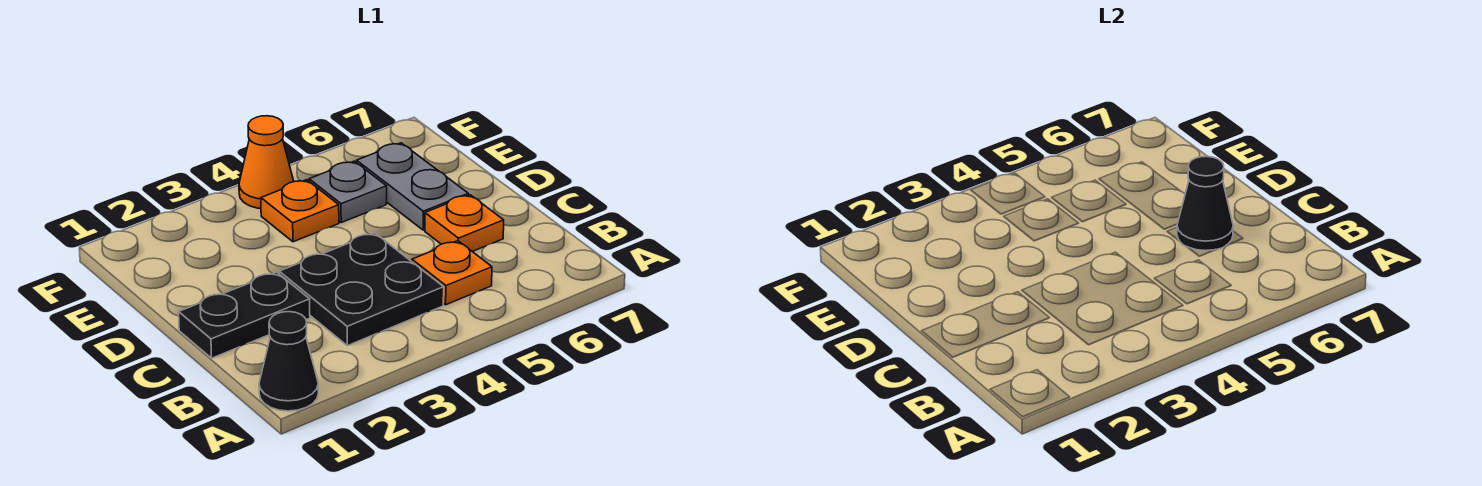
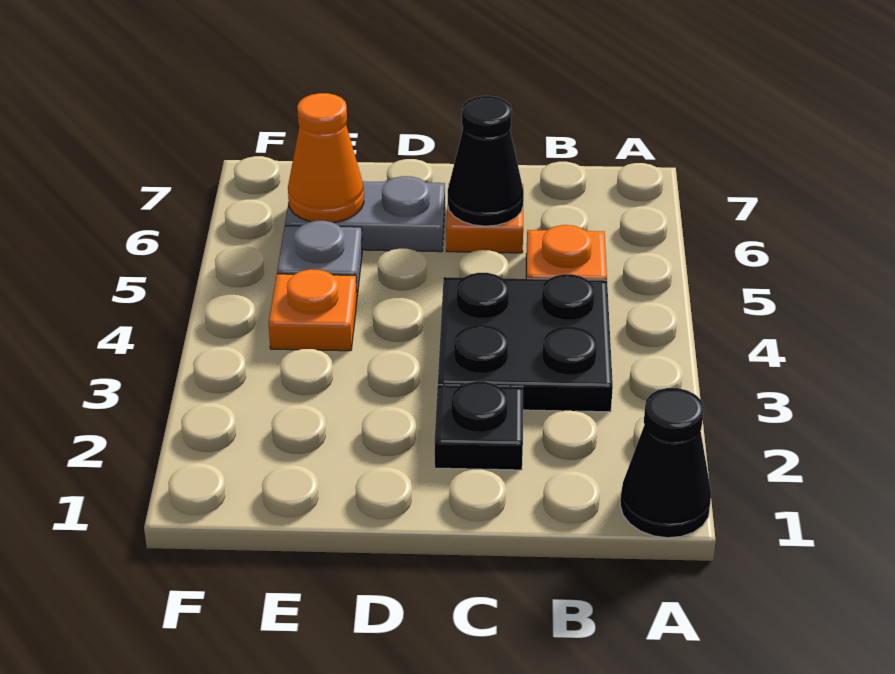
black 1x2 plate [179,272,310,358] -> black 1x1 plate [435,381,523,470]
orange 1x1 cone [239,116,294,209] -> orange 1x1 cone moved to [288,93,364,223]

